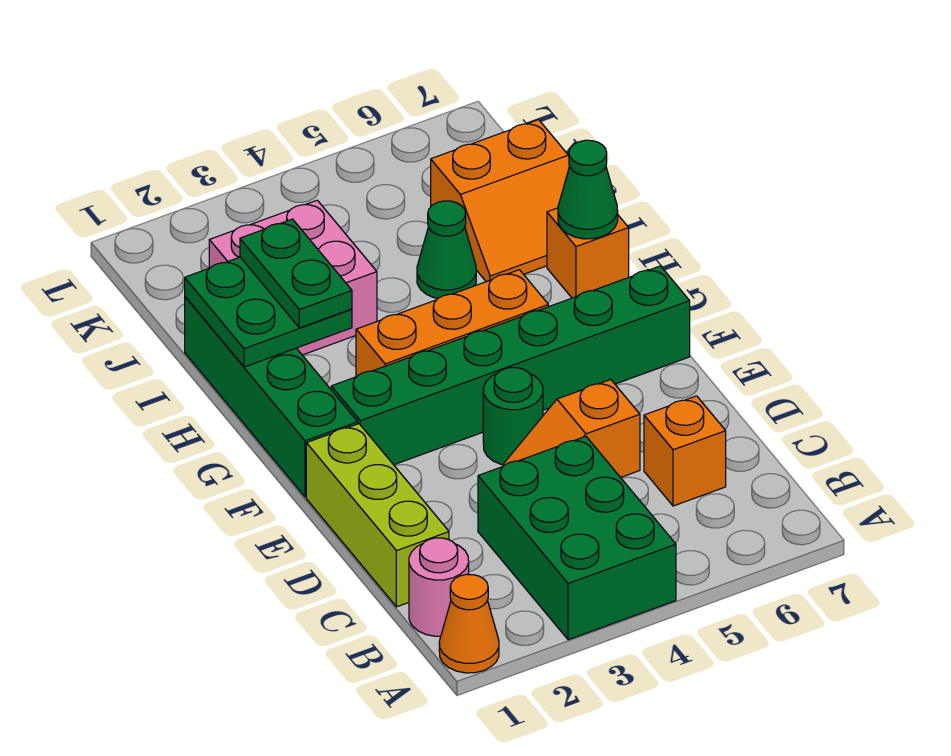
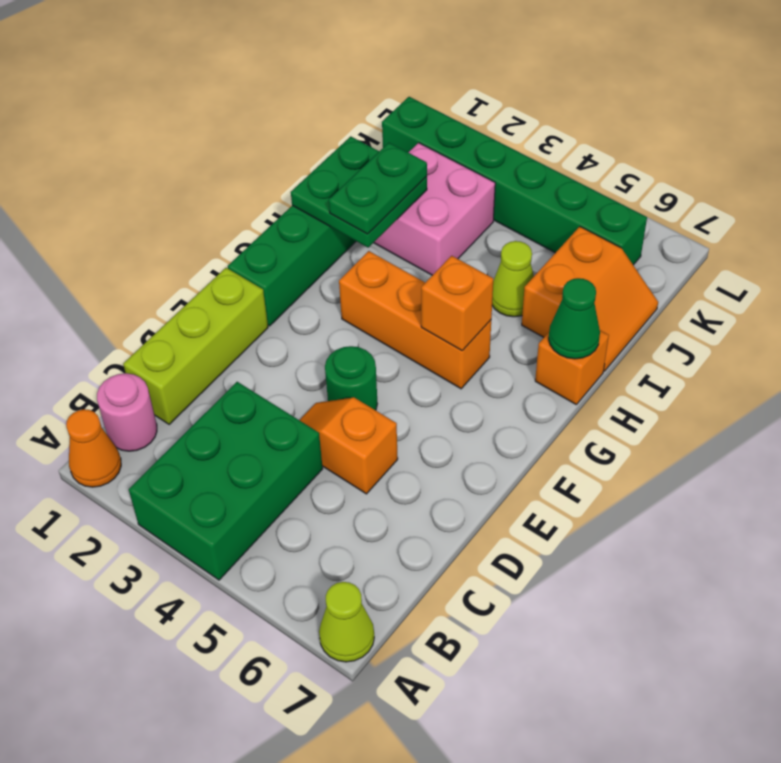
none -> lime 1x1 cone [319,582,374,662]
orange 1x1 brick [644,396,726,506] -> orange 1x1 brick moved to [421,256,493,351]
green 1x6 brick [331,266,690,465] -> green 1x6 brick moved to [382,97,647,265]
green 1x1 cone [417,201,476,298] -> lime 1x1 cone [492,241,534,317]
orange 2x2 slope [431,120,570,282] -> orange 2x2 slope turned to [522,227,658,371]

